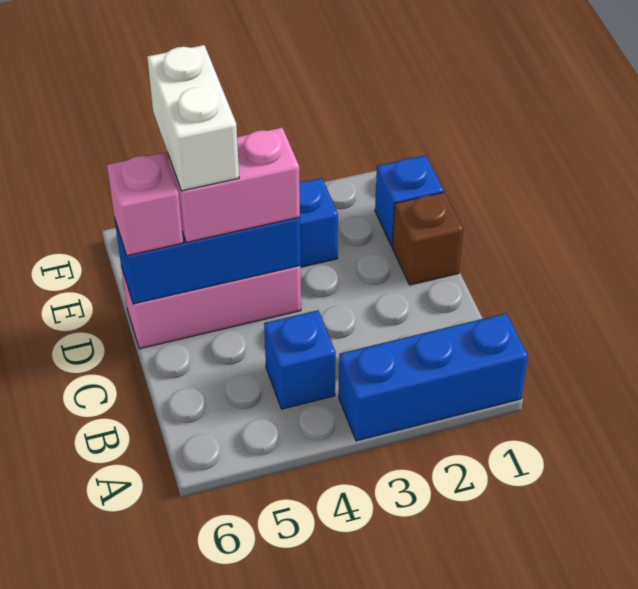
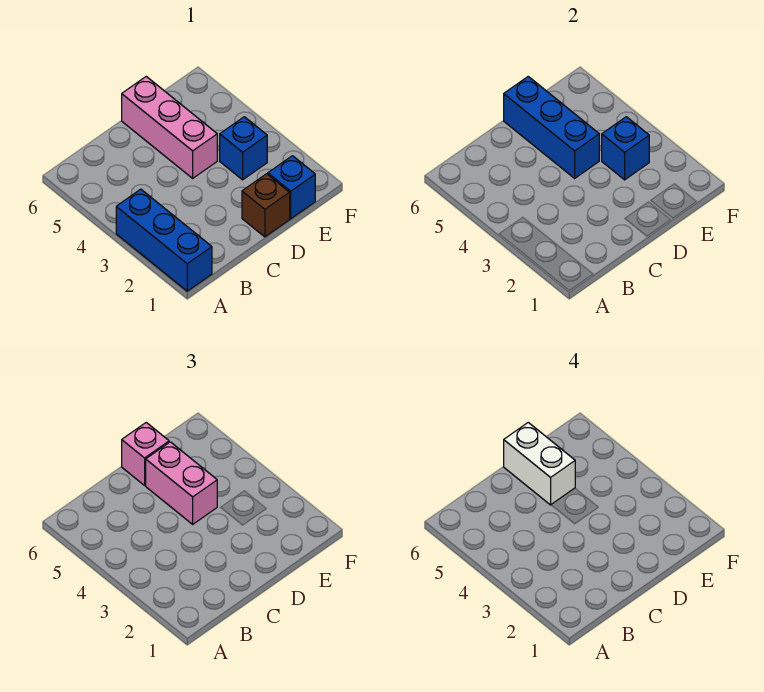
blue 1x1 brick [264,310,336,409] -> blue 1x1 brick moved to [602,117,649,180]
white 1x2 brick [147,45,239,191] -> white 1x2 brick turned to [504,423,575,505]

